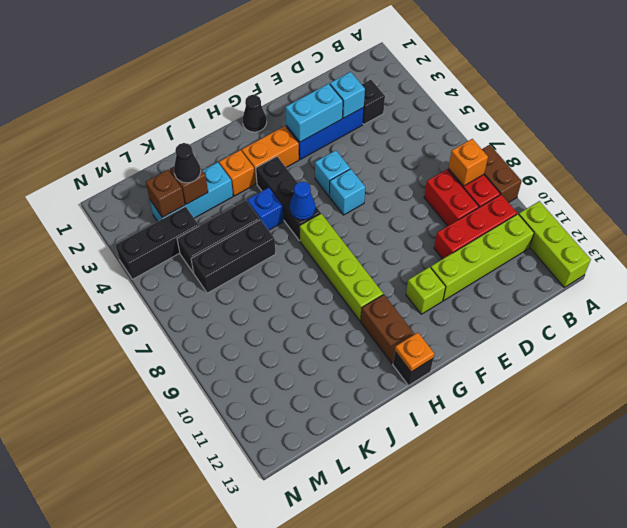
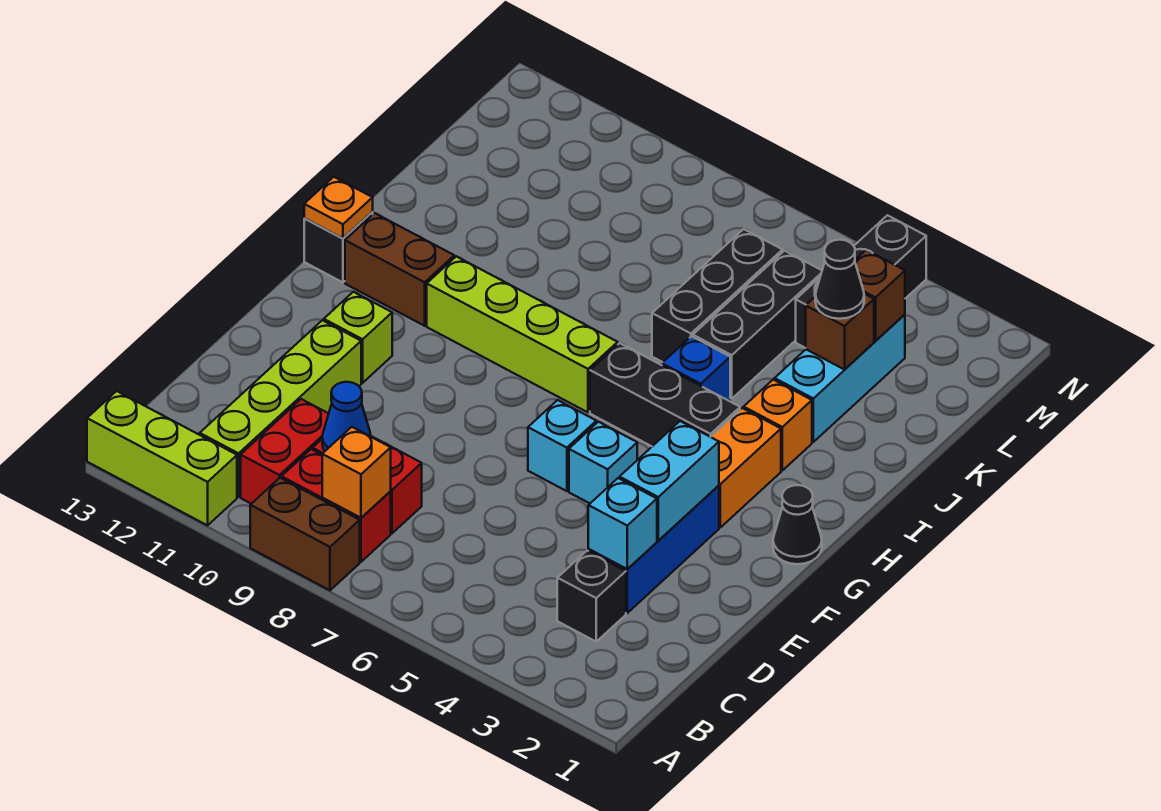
red 1x3 brick [434,195,517,259] -> red 1x2 brick [241,399,329,504]
blue 1x1 cone [290,182,316,220] -> blue 1x1 cone moved to [322,382,371,451]

